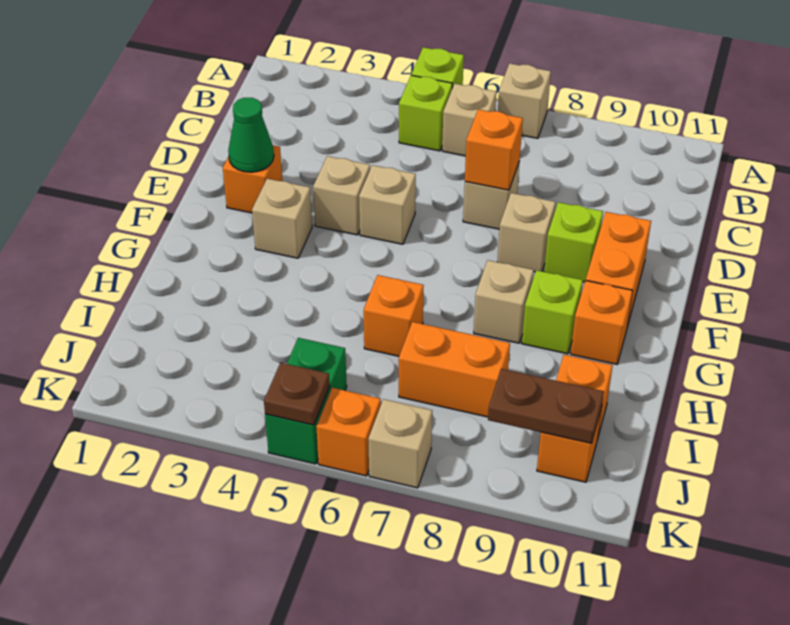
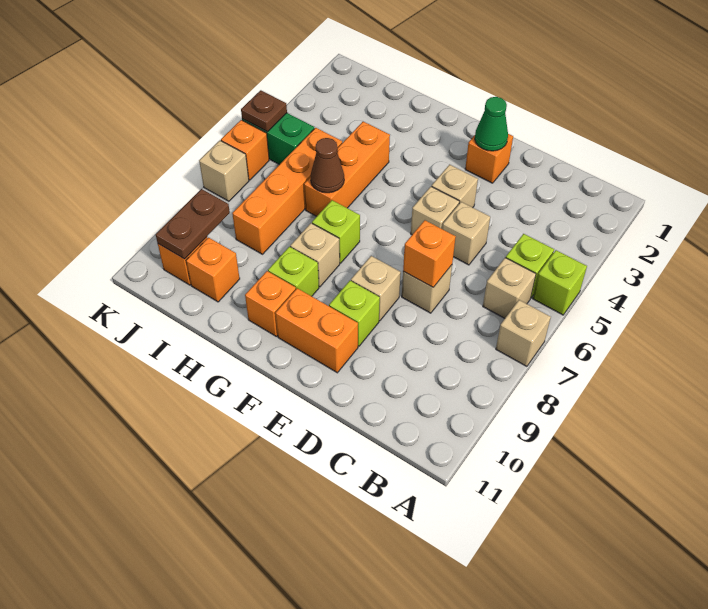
tan 1x1 brick [252,179,312,258] -> tan 1x1 brick moved to [442,202,490,265]
none -> lime 1x1 brick [312,200,360,263]
orange 1x1 brick [364,275,424,356] -> orange 1x3 brick [304,122,390,216]
none -> brown 1x1 cone [310,138,344,193]
orange 1x2 brick [399,322,510,417] -> orange 1x4 brick [232,128,342,254]

